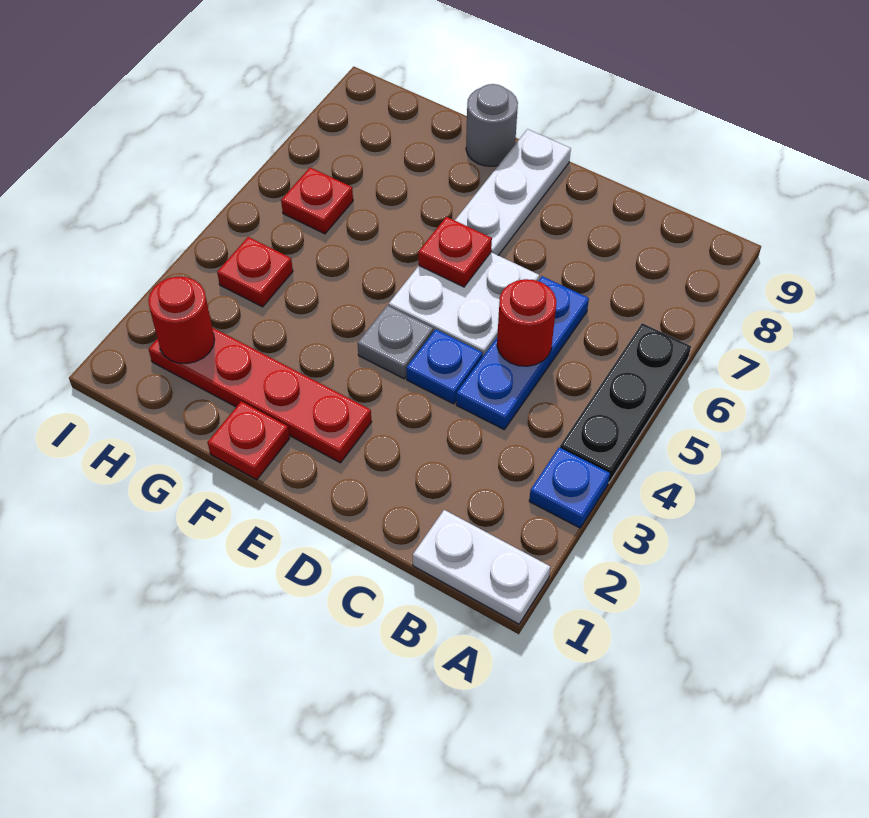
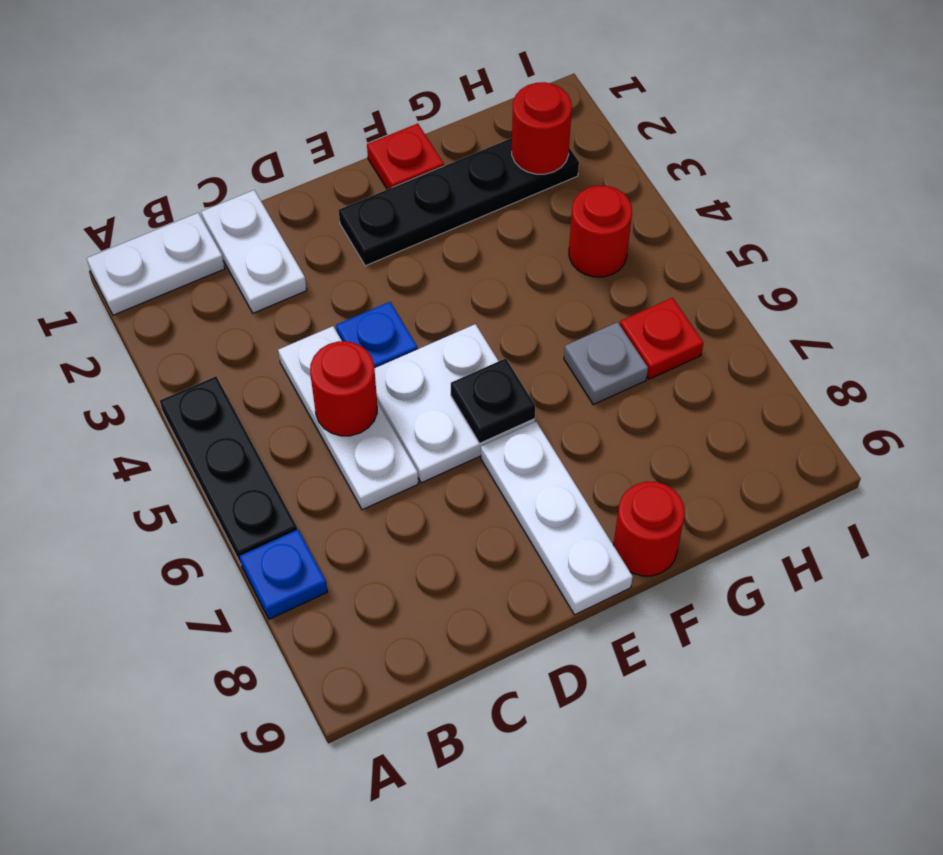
blue 1x1 plate [529,447,610,528] -> blue 1x1 plate moved to [240,529,328,619]
none -> white 1x2 plate [201,190,307,313]
blue 1x3 plate [456,276,589,429] -> white 1x3 plate [278,326,418,510]
red 1x4 plate [148,328,372,463] -> black 1x4 plate [339,138,579,266]
grey 1x1 plate [358,306,433,379] -> grey 1x1 plate moved to [564,322,648,404]
red 1x1 plate [418,217,492,287] -> black 1x1 plate [451,358,535,443]
grey 1x1 round brick [466,84,518,166] -> red 1x1 round brick [614,482,685,576]
red 1x1 plate [217,237,293,307] -> red 1x1 round brick [569,186,632,277]

